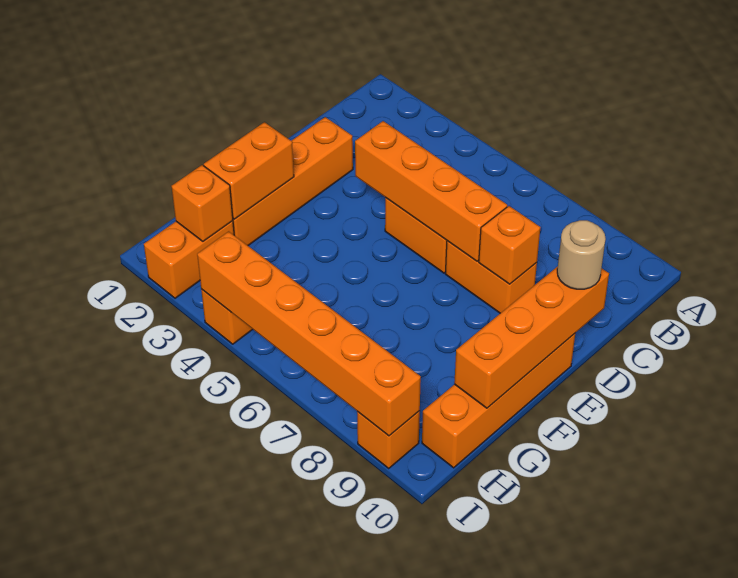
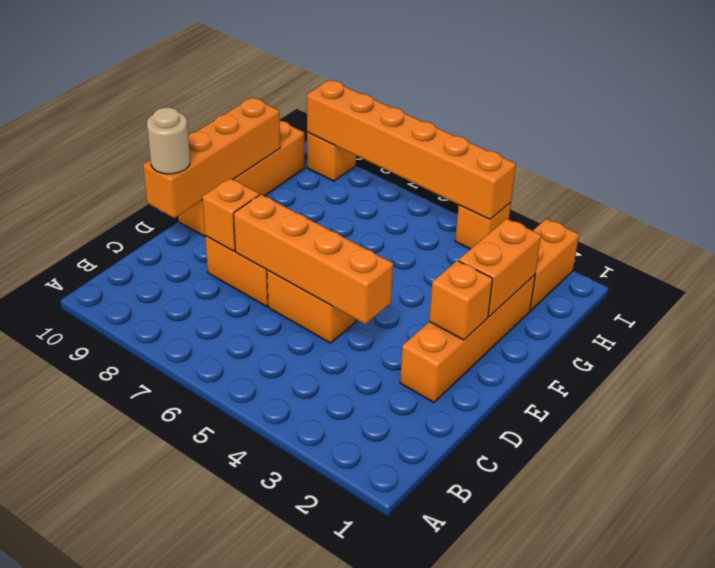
orange 1x1 brick [171,165,233,241] -> orange 1x1 brick moved to [429,261,493,340]

